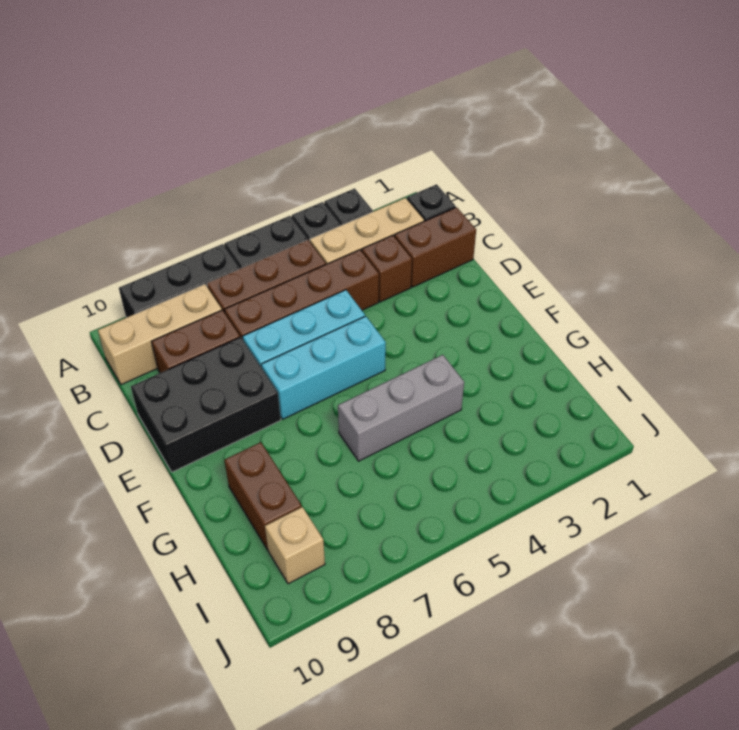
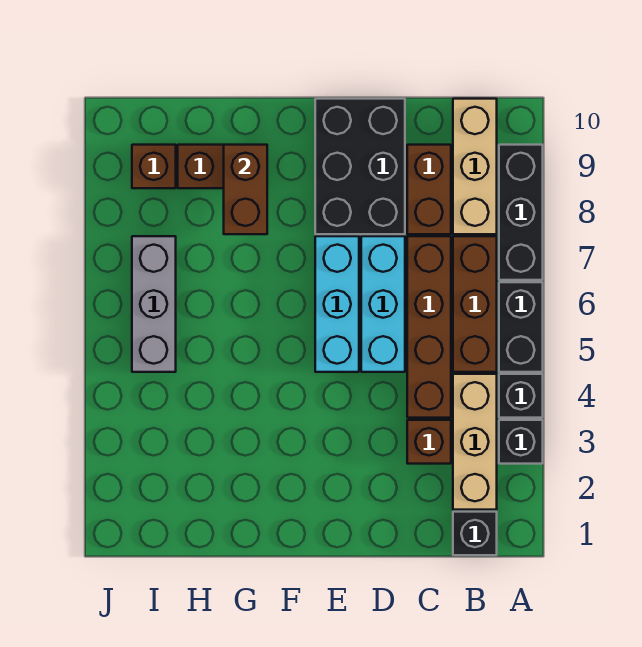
brown 1x2 brick [394,207,476,287] -> brown 1x2 brick moved to [224,145,267,234]
grey 1x3 brick [338,355,464,461] -> grey 1x3 brick moved to [132,236,176,372]
tan 1x1 brick [265,507,325,584] -> brown 1x1 brick [132,145,176,188]

